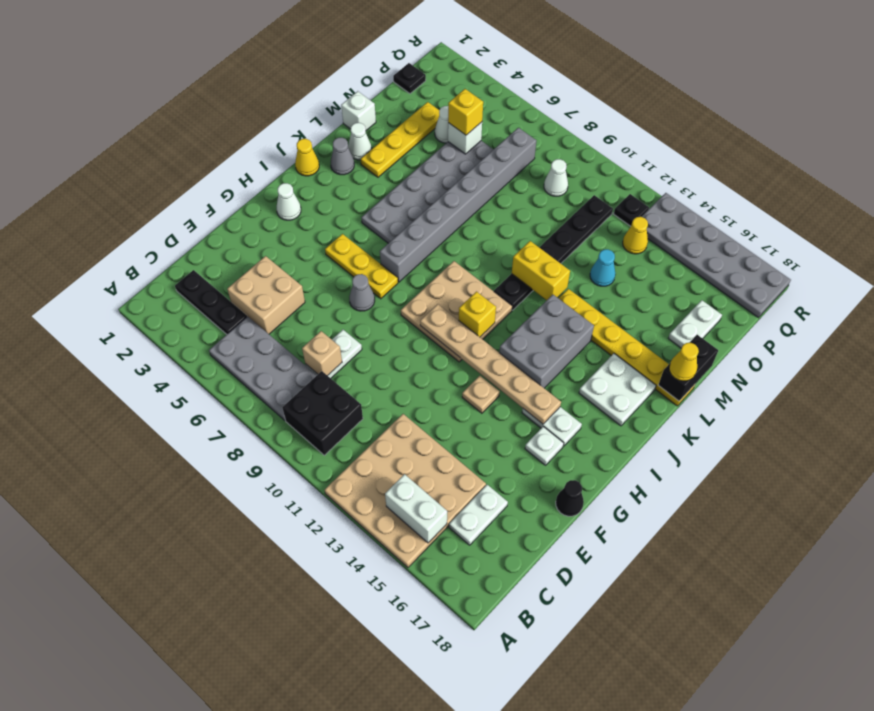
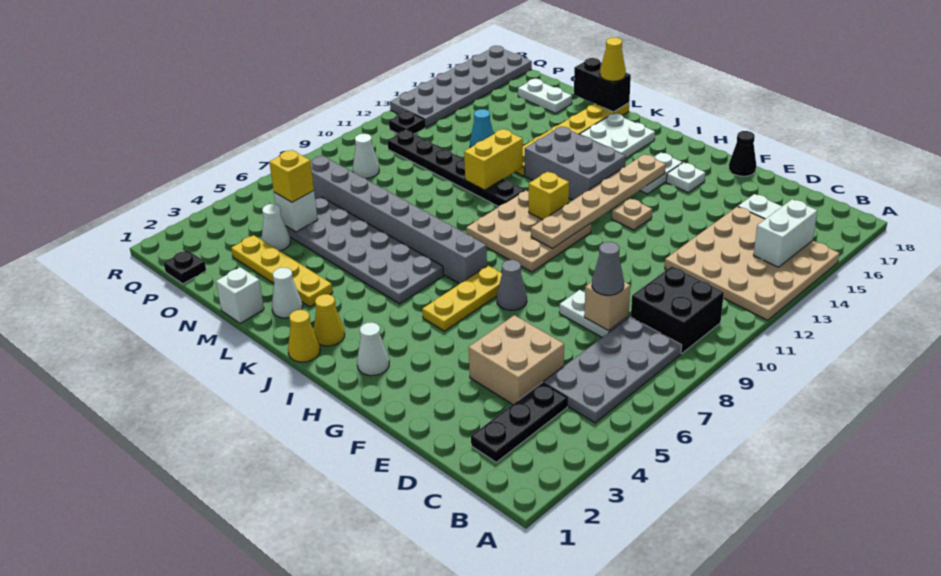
grey 1x1 cone [331,138,354,175] -> grey 1x1 cone moved to [592,242,624,295]
yellow 1x1 cone [623,217,648,254] -> yellow 1x1 cone moved to [314,294,345,346]

